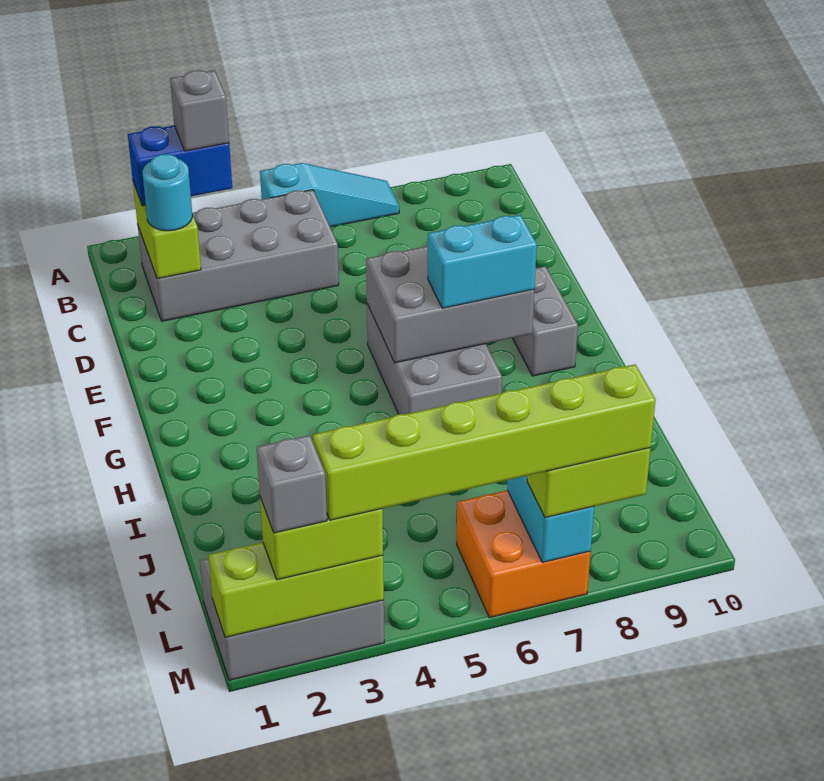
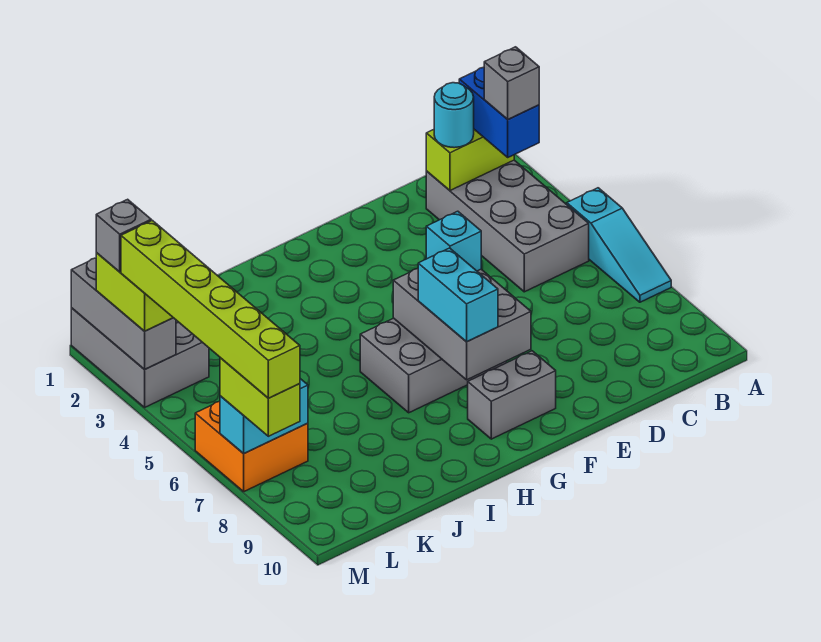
none -> cyan 1x1 brick [426,211,481,271]
lime 1x3 brick [208,542,384,637] -> grey 1x3 brick [71,258,176,370]

